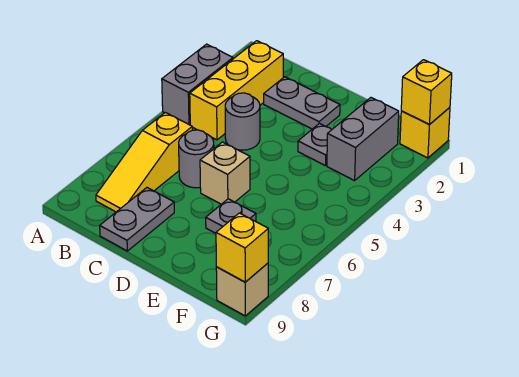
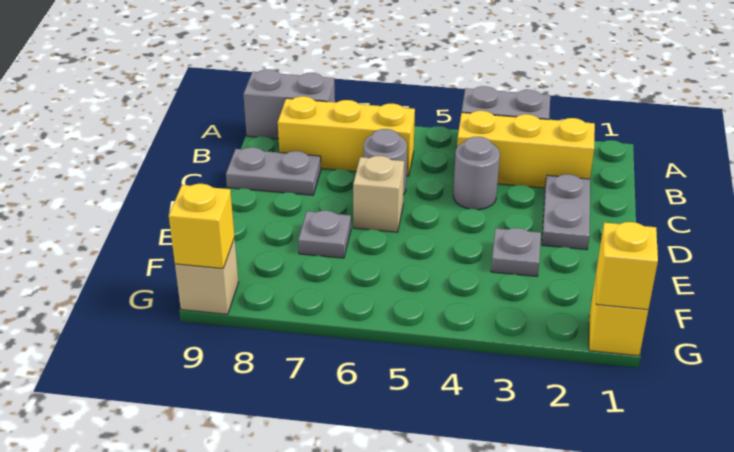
yellow 1x3 slope [96,112,192,212] -> yellow 1x3 brick [278,96,415,176]
grey 1x2 brick [327,98,399,181] -> grey 1x2 brick moved to [243,69,335,139]

